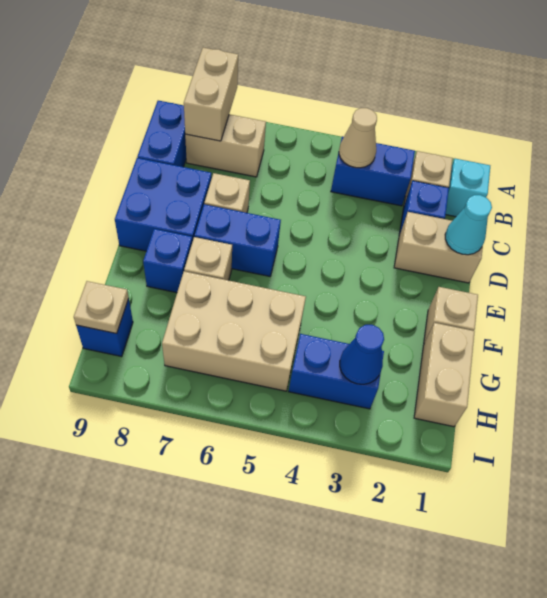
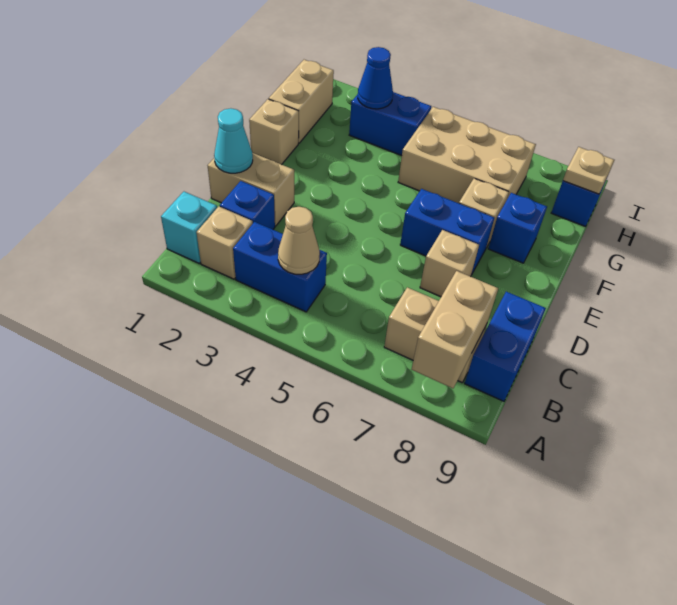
blue 2x2 brick [115,158,212,251] -> none

